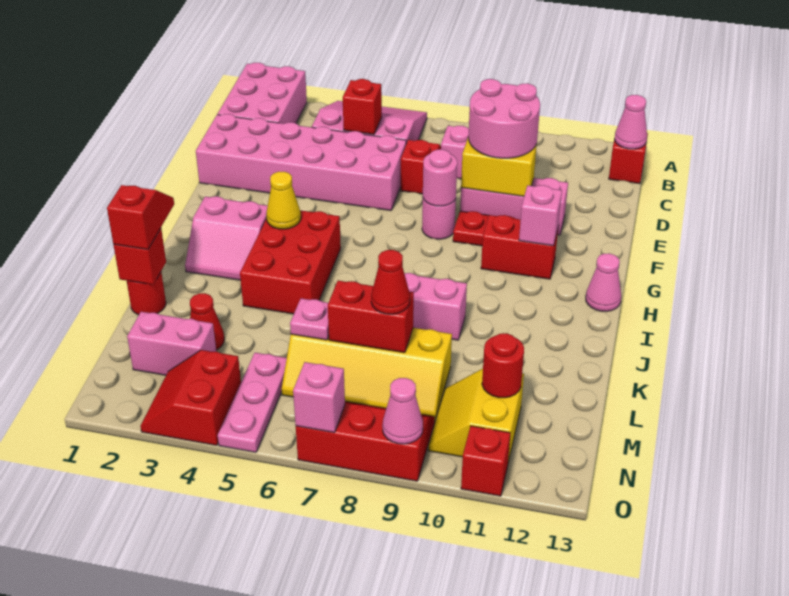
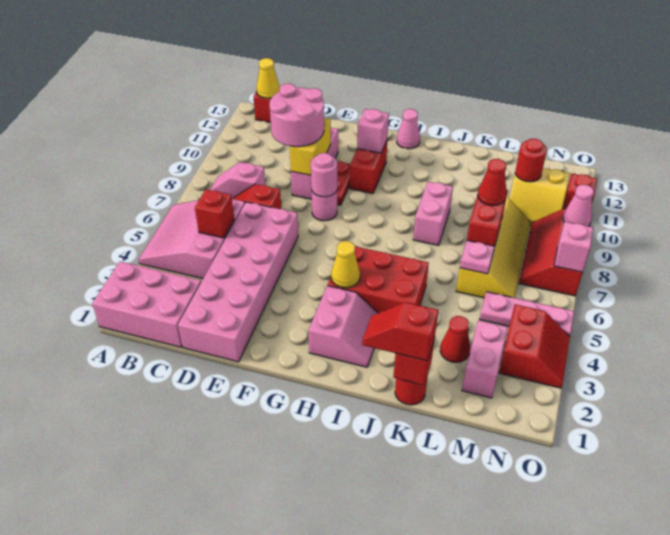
pink 1x1 cone [615,95,647,149] -> yellow 1x1 cone [256,58,280,98]
red 2x2 slope [140,350,241,445] -> red 2x2 slope turned to [499,304,570,388]

